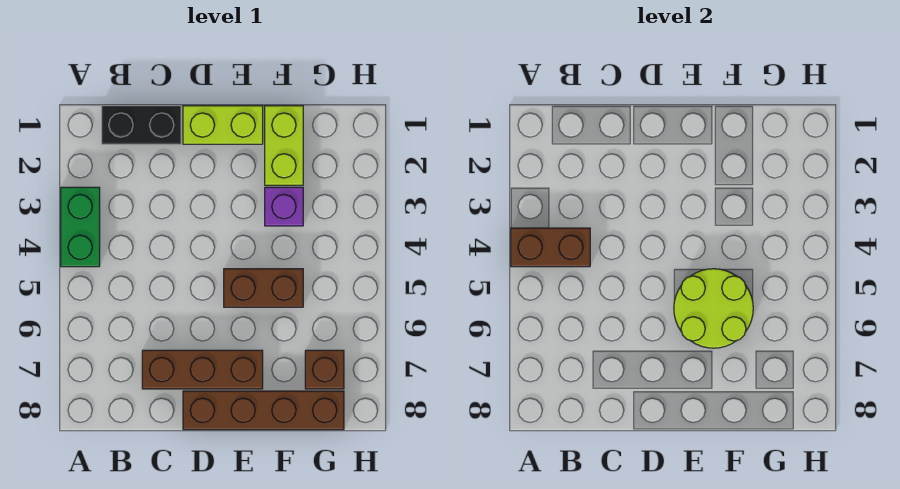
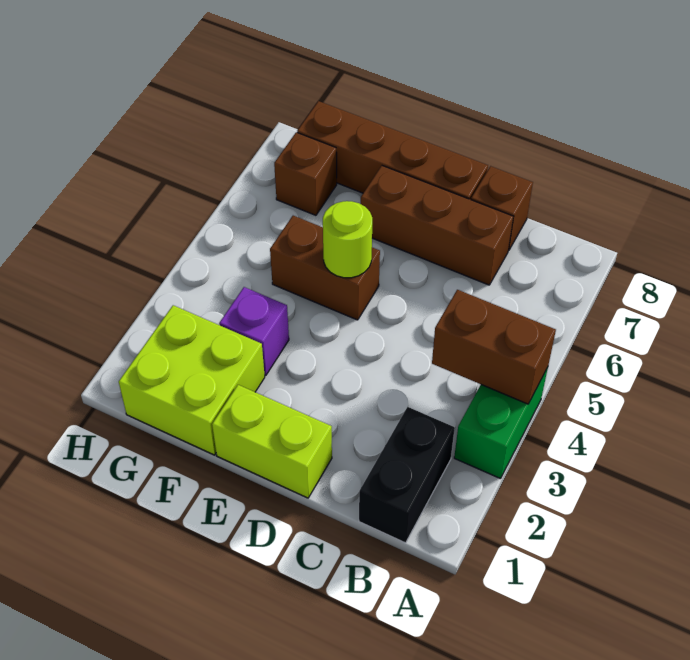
black 1x2 brick [102,106,181,144] -> black 1x2 brick turned to [359,407,455,543]
none -> brown 1x1 brick [471,166,533,251]
lime 2x2 round brick [674,269,753,348] -> lime 1x1 round brick [323,201,372,278]
lime 1x2 brick [265,106,303,185] -> lime 2x2 brick [119,305,265,455]

